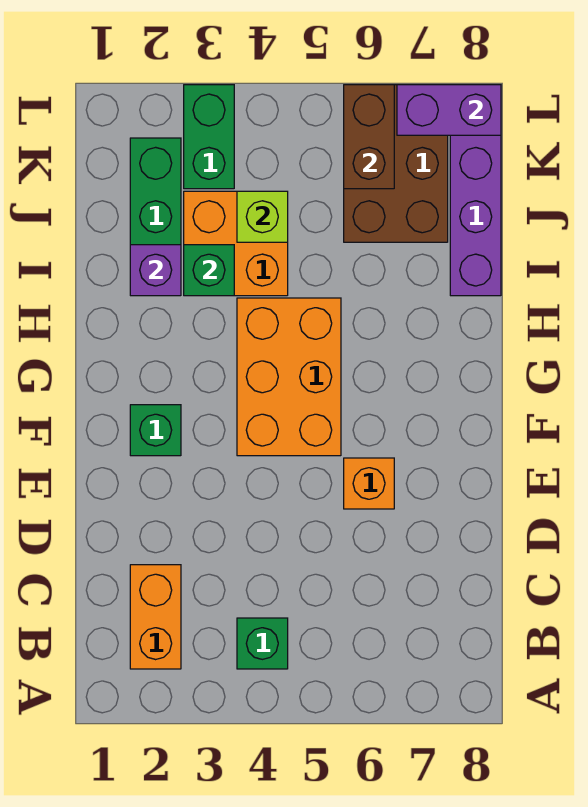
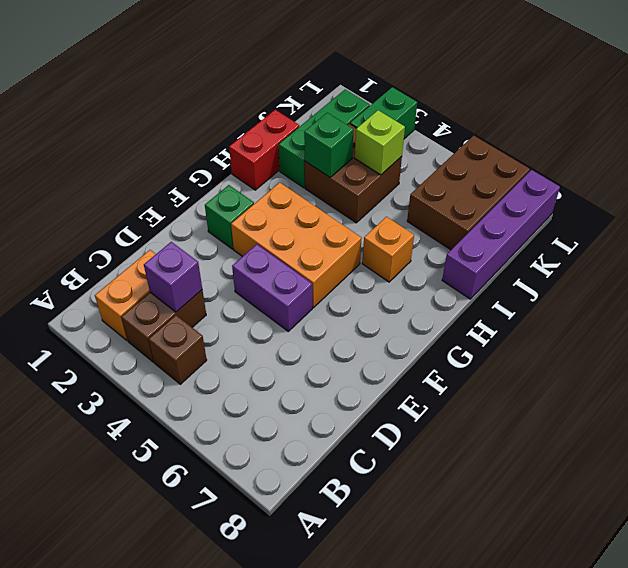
green 1x1 brick [237,618,288,669] -> brown 1x1 brick [149,315,207,384]
orange 1x1 brick [344,458,394,509] -> orange 1x1 brick moved to [362,217,414,282]
orange 2x3 brick [237,298,341,456] -> orange 2x3 brick turned to [231,183,362,308]
none -> red 1x2 brick [229,110,299,190]
purple 1x1 brick [130,245,181,296] -> purple 1x1 brick moved to [144,242,202,312]
orange 2x2 brick [184,191,288,296] -> brown 2x2 brick [305,124,402,223]
brown 1x2 brick [344,85,394,189] -> brown 1x2 brick moved to [121,290,206,362]
purple 1x2 brick [397,85,501,135] -> purple 1x2 brick moved to [232,244,312,331]

